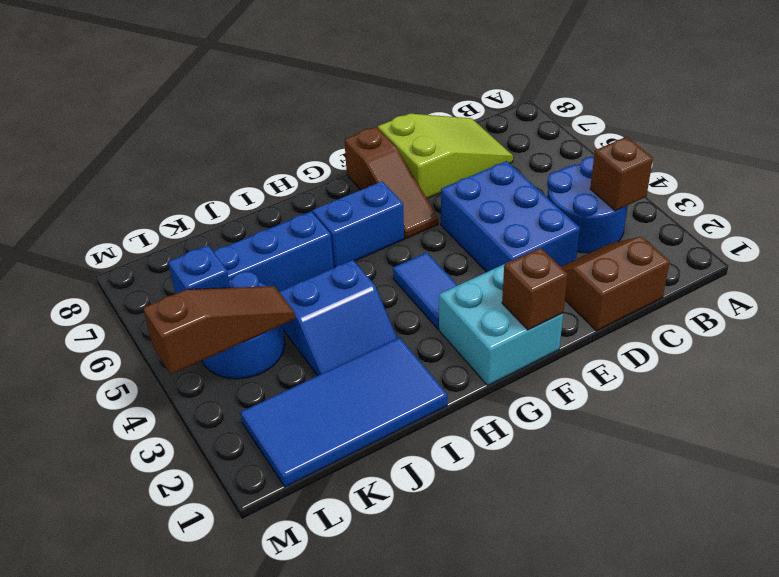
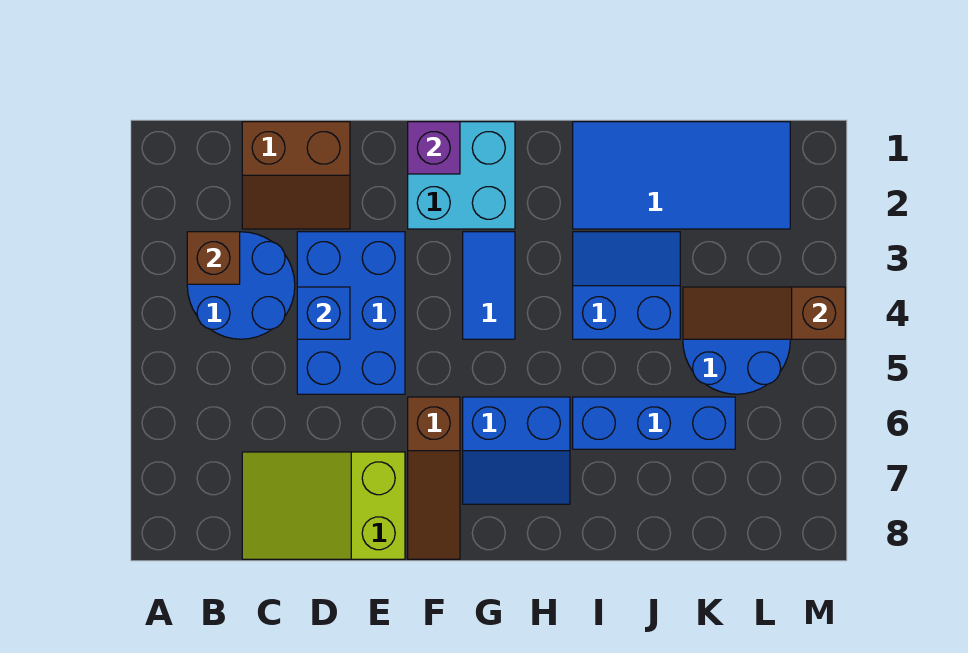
brown 1x1 brick [502,248,568,330] -> purple 1x1 brick [408,122,460,174]
brown 1x3 slope [344,127,438,238] -> brown 1x3 slope turned to [408,397,460,559]
blue 1x1 brick [168,245,230,294] -> blue 1x1 brick moved to [297,287,350,339]

